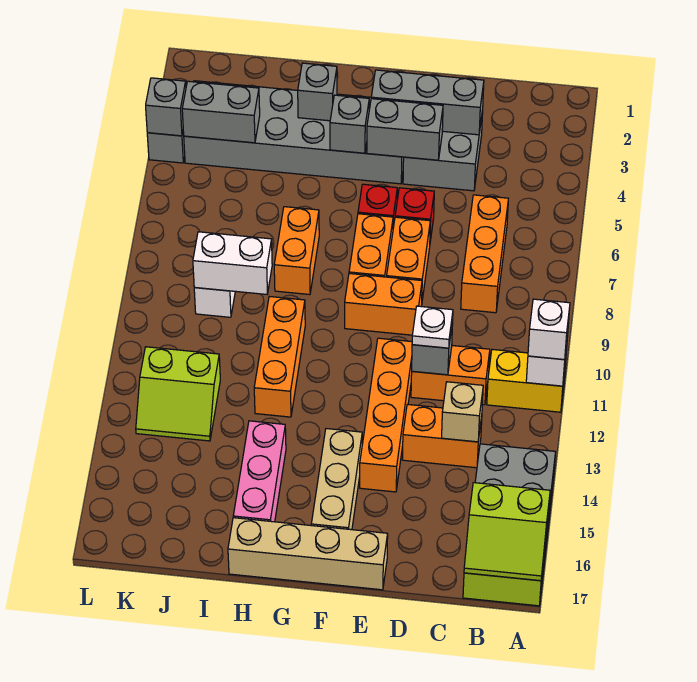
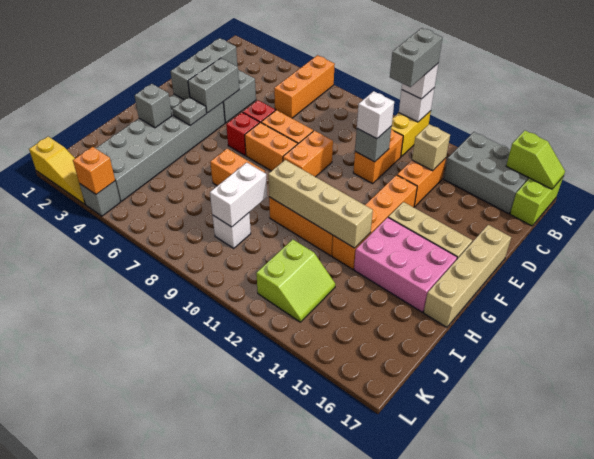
lime 2x2 slope [464,483,550,581] -> lime 1x2 slope [506,130,565,189]
orange 1x3 brick [461,195,508,313] -> orange 1x3 brick turned to [274,55,335,118]
white 1x1 plate [412,306,453,348] -> white 1x1 brick [357,91,394,139]
orange 1x4 brick [360,338,412,492] -> orange 1x4 brick turned to [332,175,417,269]
grey 1x1 brick [330,95,369,153] -> grey 1x1 plate [173,97,207,126]
none -> tan 1x4 brick [268,160,373,248]
pink 1x3 brick [233,421,286,522] -> pink 2x3 brick [354,217,457,312]
grey 1x2 brick [182,81,260,143] -> grey 1x2 brick moved to [390,28,443,87]
none -> yellow 1x3 slope [29,137,85,204]
grey 1x1 brick [146,78,186,136] -> orange 1x1 brick [73,147,115,194]

